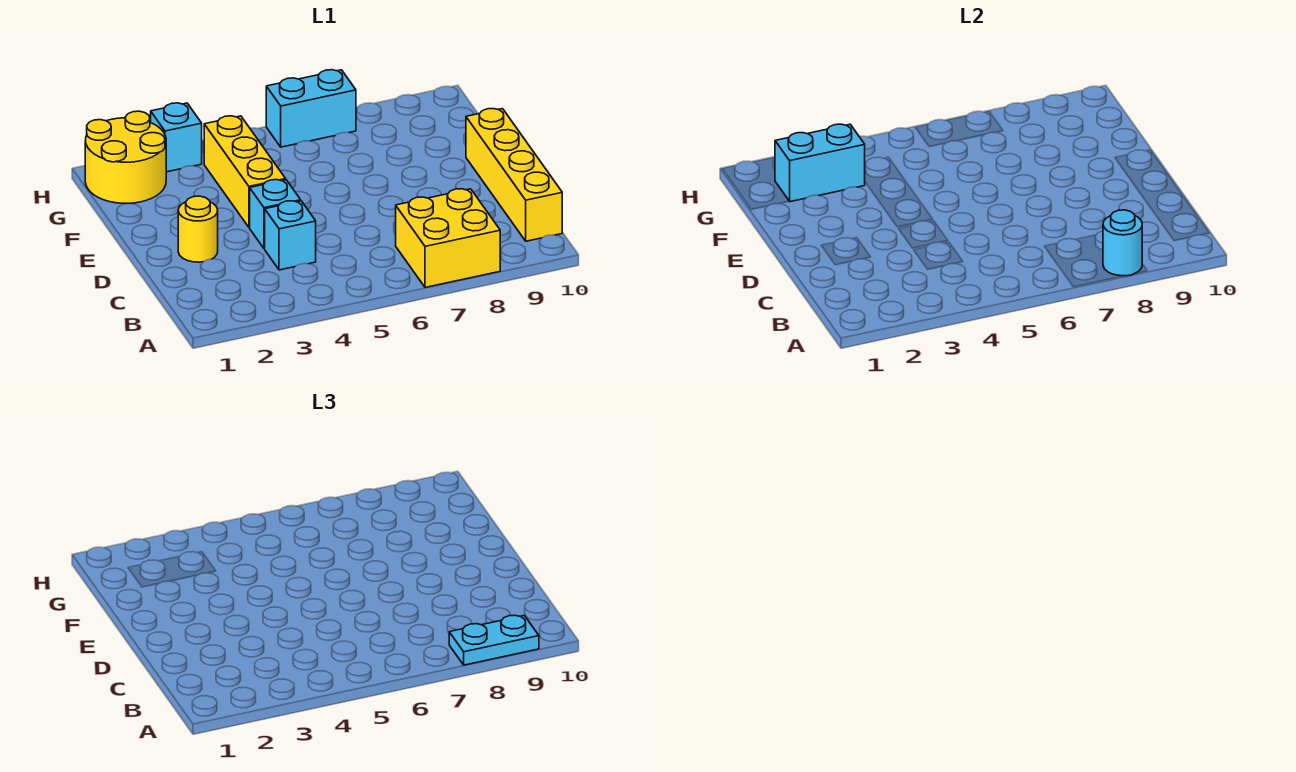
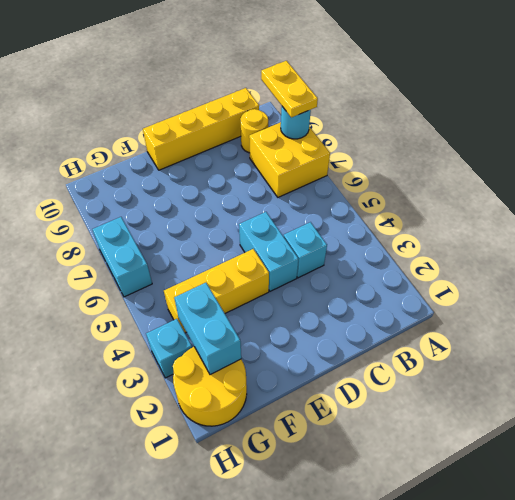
cyan 1x2 plate [449,615,539,665] -> yellow 1x2 plate [261,61,318,117]
yellow 1x1 round brick [178,196,218,262] -> yellow 1x1 round brick moved to [240,109,268,153]
cyan 1x1 brick [250,180,301,249] -> cyan 1x2 brick [239,212,298,291]

